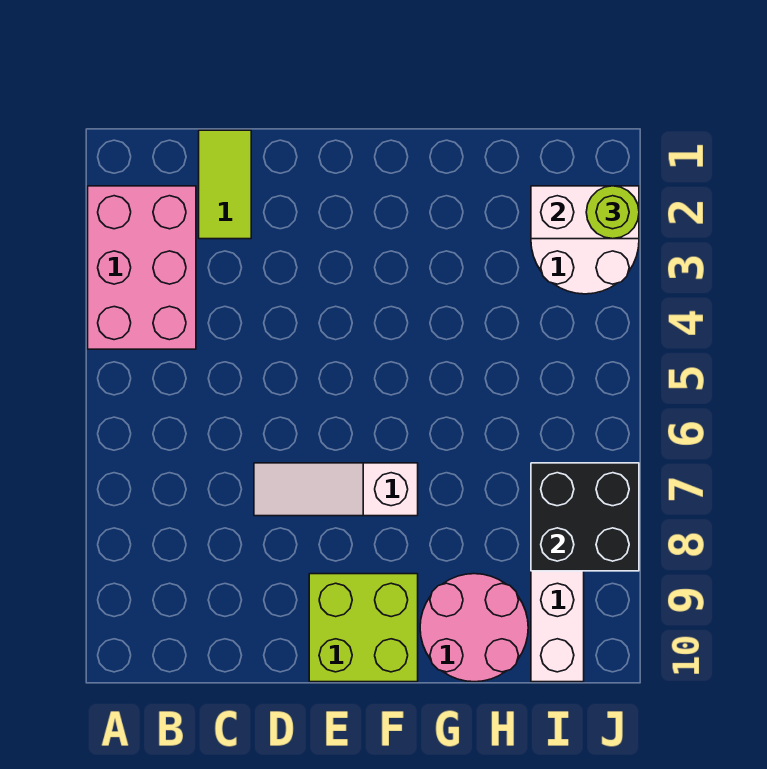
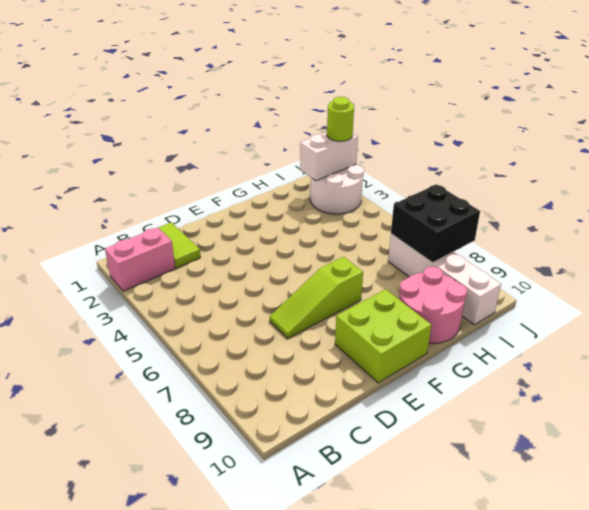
pink 2x3 brick [88,186,196,349] -> pink 1x2 brick [105,227,175,291]
white 1x3 slope [254,463,418,516] -> lime 1x3 slope [270,257,363,338]

